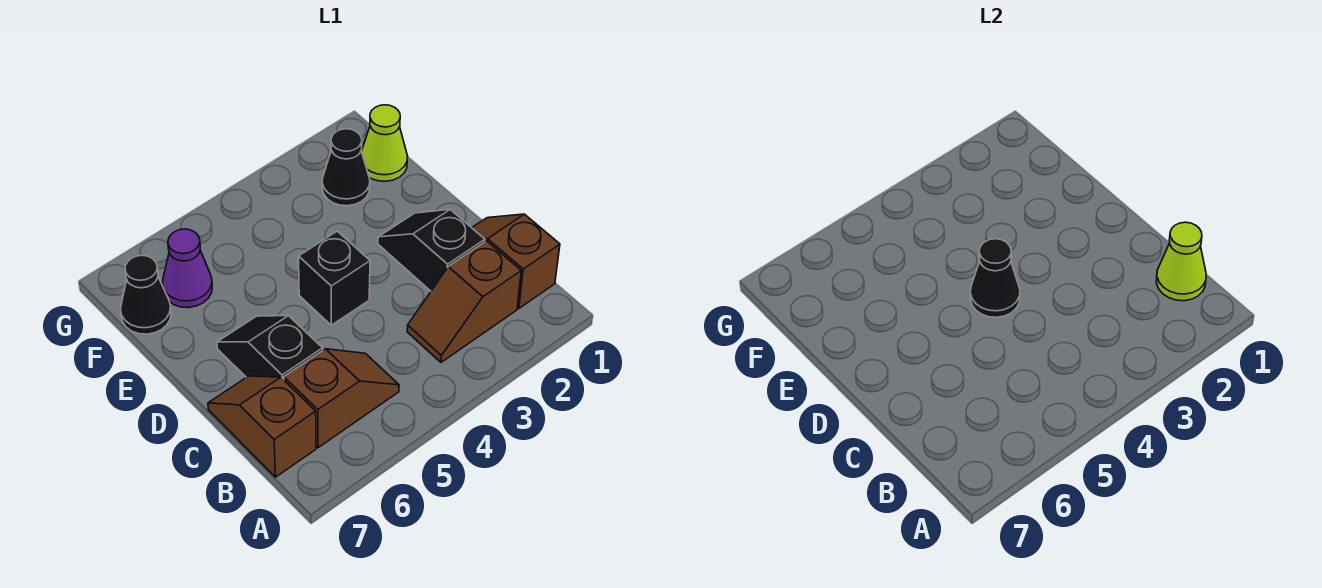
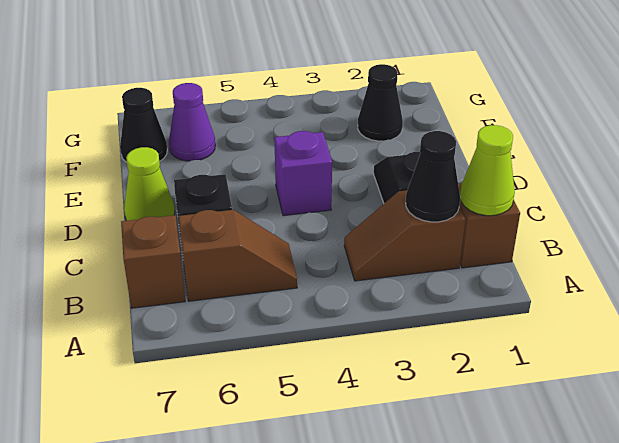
black 1x1 brick [299,231,370,325] -> purple 1x1 brick [274,131,332,216]
black 1x1 cone [970,239,1020,317] -> black 1x1 cone moved to [406,131,460,222]
lime 1x1 cone [362,105,408,181] -> lime 1x1 cone moved to [124,147,175,221]

